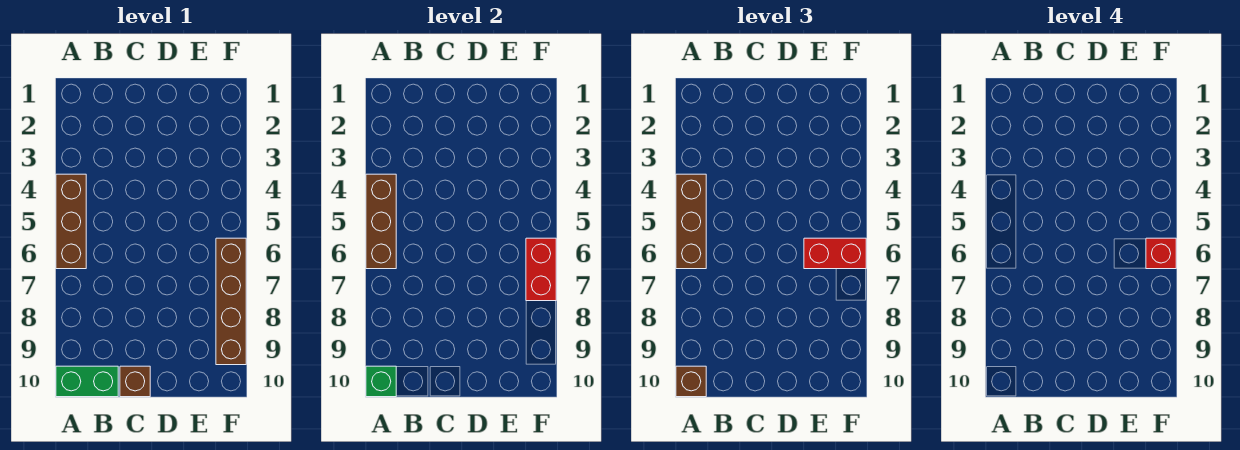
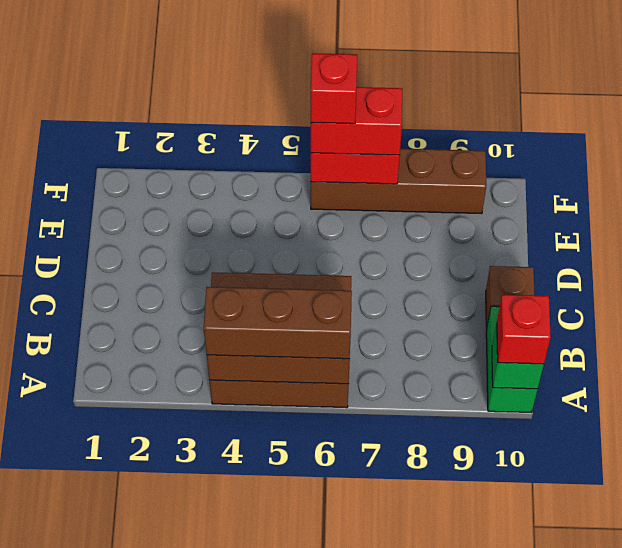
brown 1x3 brick [366,174,396,269] -> brown 2x3 brick [207,272,351,384]
brown 1x1 brick [676,366,706,397] -> red 1x1 brick [497,295,551,364]
red 1x2 brick [804,238,866,269] -> red 1x2 brick turned to [311,87,402,155]

